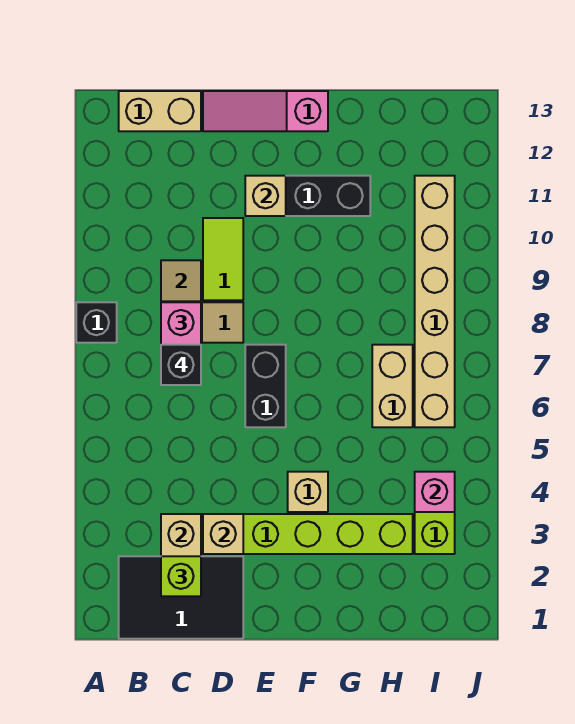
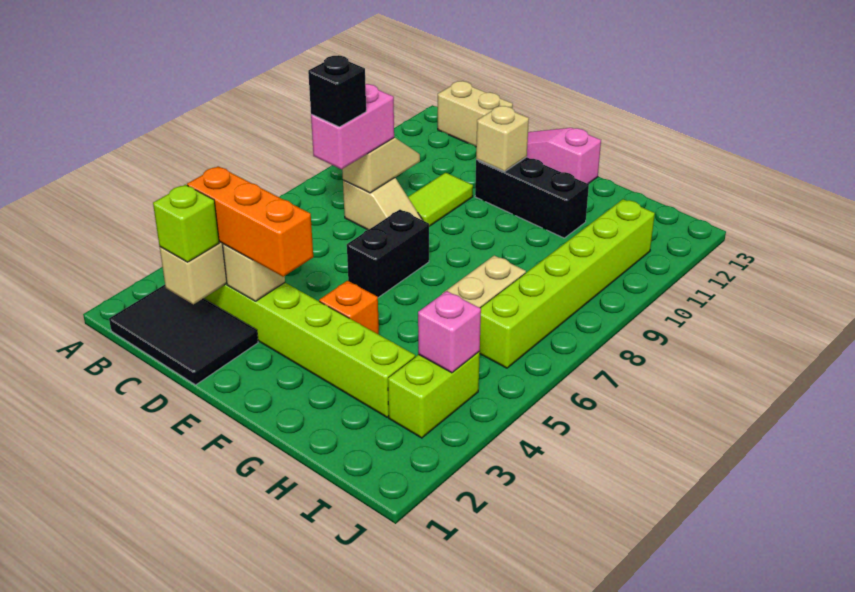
black 1x1 brick [76,302,117,343] -> none
none -> orange 1x3 brick [187,166,313,277]
tan 1x1 brick [288,472,328,512] -> orange 1x1 brick [319,281,379,334]
tan 1x6 brick [415,176,455,427] -> lime 1x6 brick [480,199,655,368]

